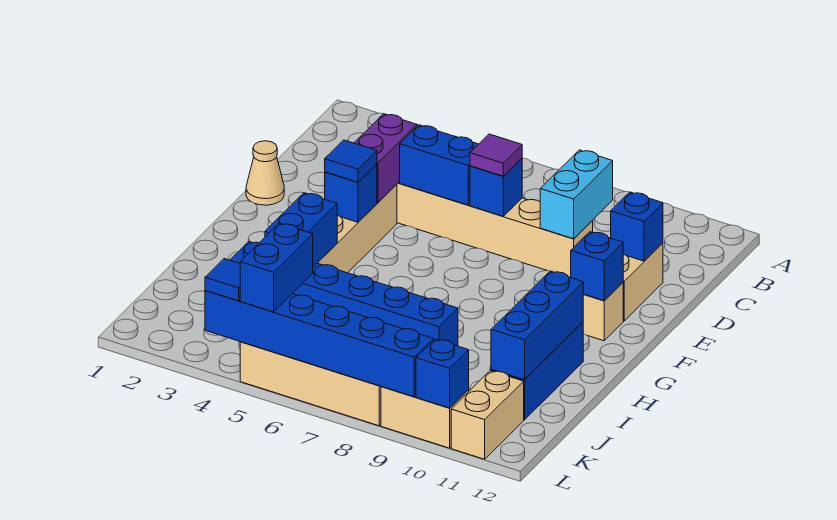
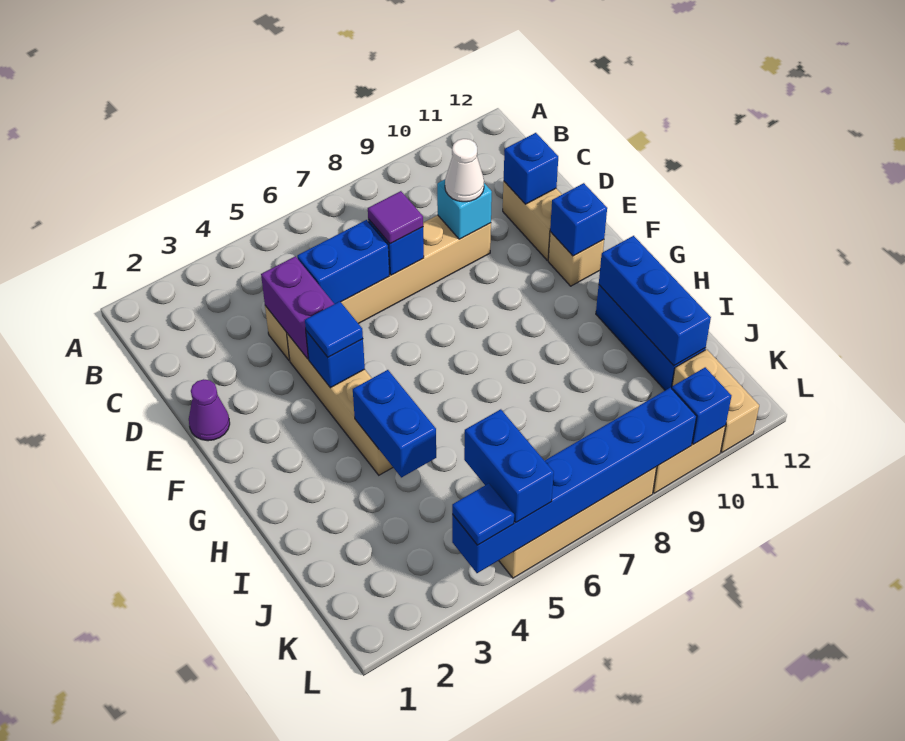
cyan 1x2 brick [540,150,613,239] -> cyan 1x1 brick [437,180,492,239]
none -> white 1x1 cone [445,139,484,202]
tan 1x1 cone [246,141,284,205] -> purple 1x1 cone [189,379,230,441]
blue 1x6 brick [230,242,458,346] -> none

